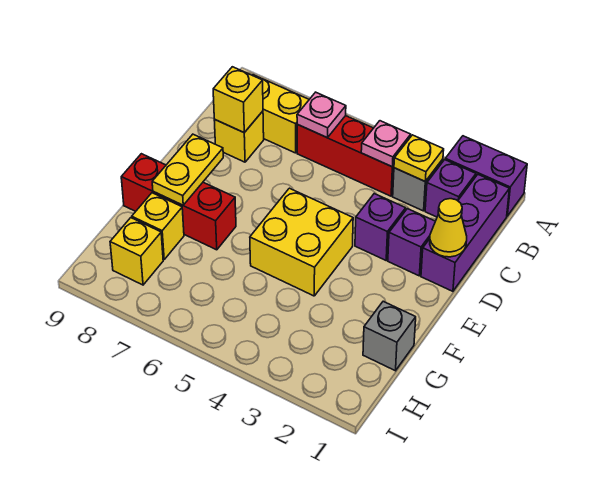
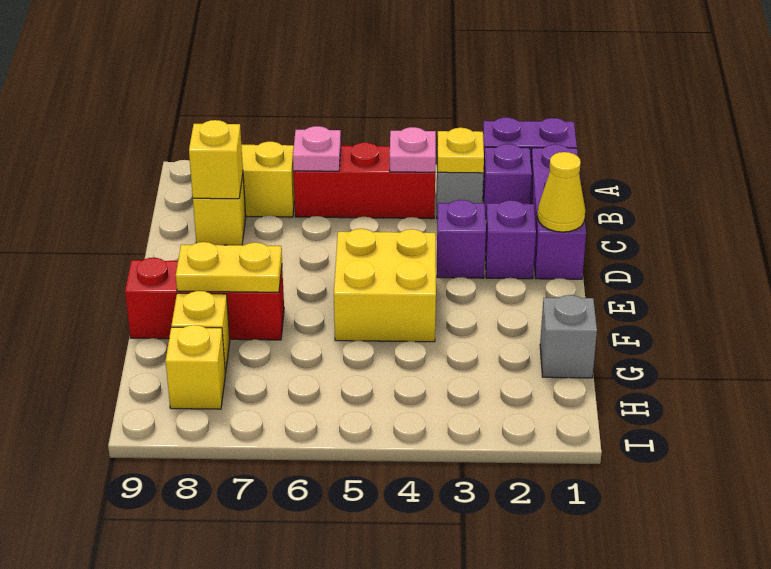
yellow 1x2 plate [152,134,223,205] -> yellow 1x2 plate turned to [176,242,282,292]

